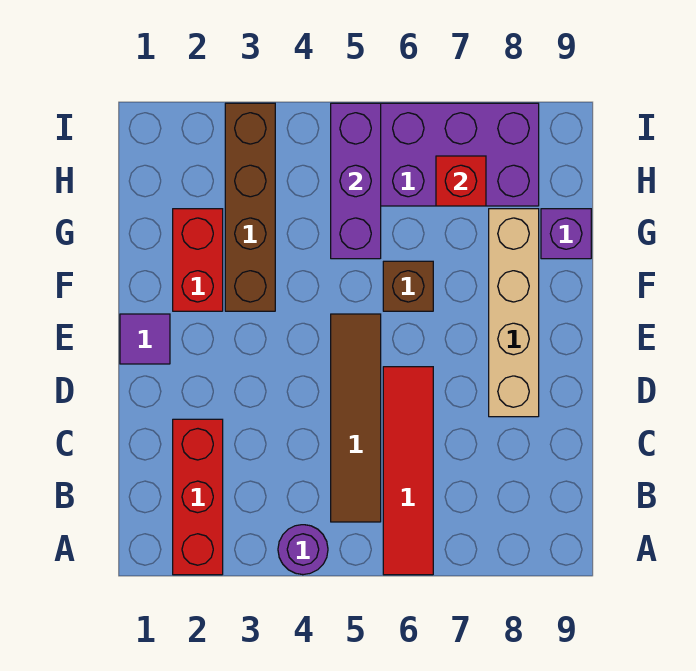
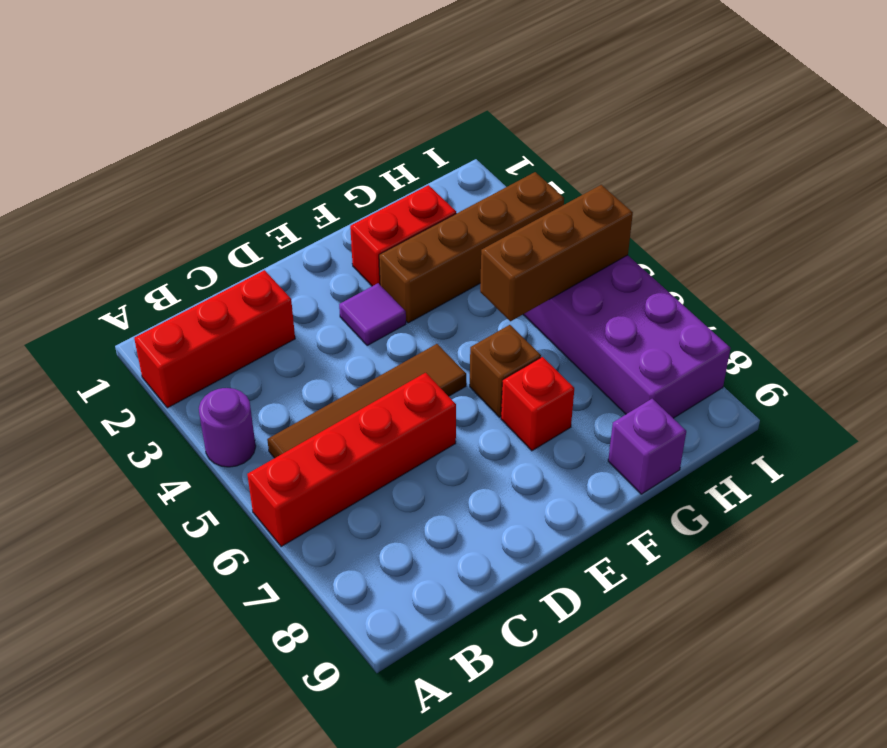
red 1x4 tile [383,367,433,575] -> red 1x4 brick [247,373,456,547]
tan 1x4 brick [489,209,539,417] -> none
purple 1x1 tile [120,314,170,364] -> purple 1x1 tile moved to [339,283,406,346]
purple 1x3 brick [331,103,381,259] -> brown 1x3 brick [480,185,633,321]
red 1x1 brick [436,156,486,206] -> red 1x1 brick moved to [501,357,574,451]

